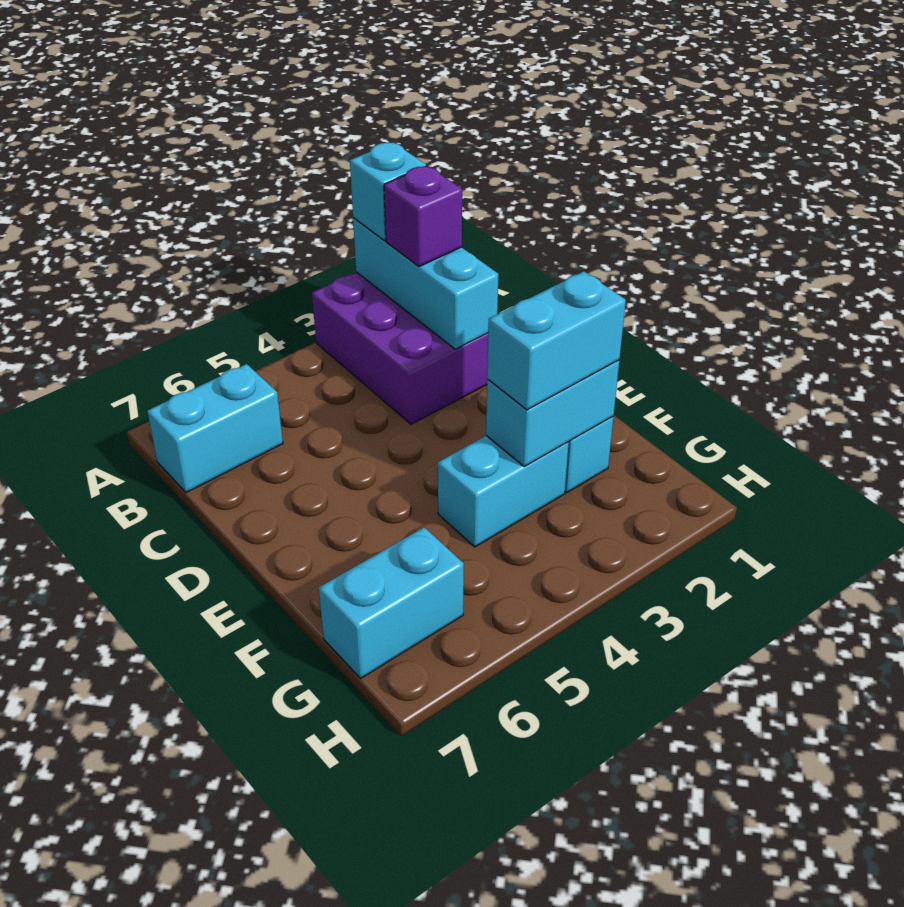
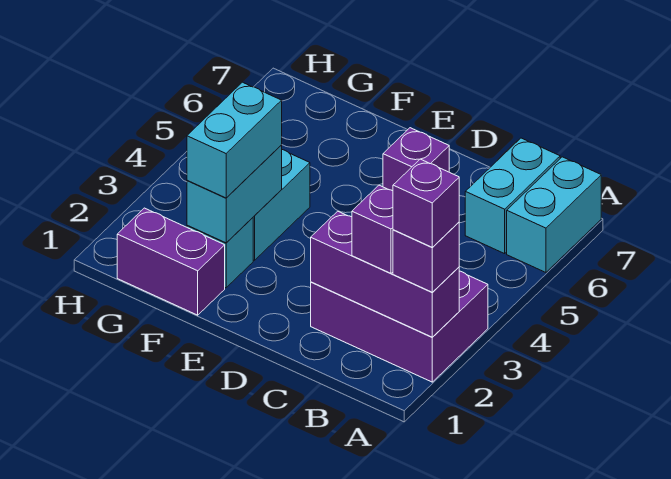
cyan 1x3 brick [353,218,498,349] -> purple 1x3 brick [311,211,459,337]
cyan 1x1 brick [350,142,426,241] -> purple 1x1 brick [393,222,459,292]
none -> purple 1x1 brick [393,159,459,247]
none -> purple 1x1 brick [383,128,449,191]
none -> purple 1x2 brick [117,208,225,315]
cyan 1x2 brick [319,527,464,678] -> cyan 1x2 brick moved to [507,157,601,272]

